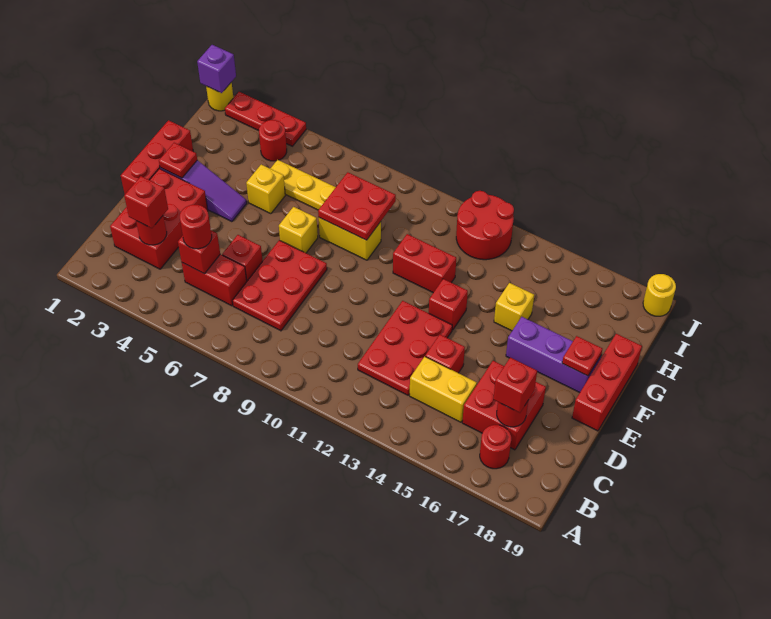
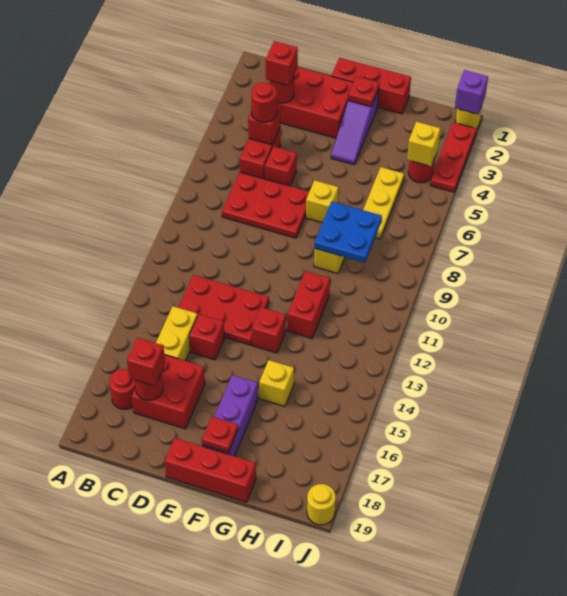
yellow 1x1 brick [246,165,285,214] -> yellow 1x1 brick moved to [407,122,440,166]
red 2x2 plate [318,172,396,240] -> blue 2x2 plate [314,202,382,263]
red 2x2 round brick [456,191,514,260] -> none

